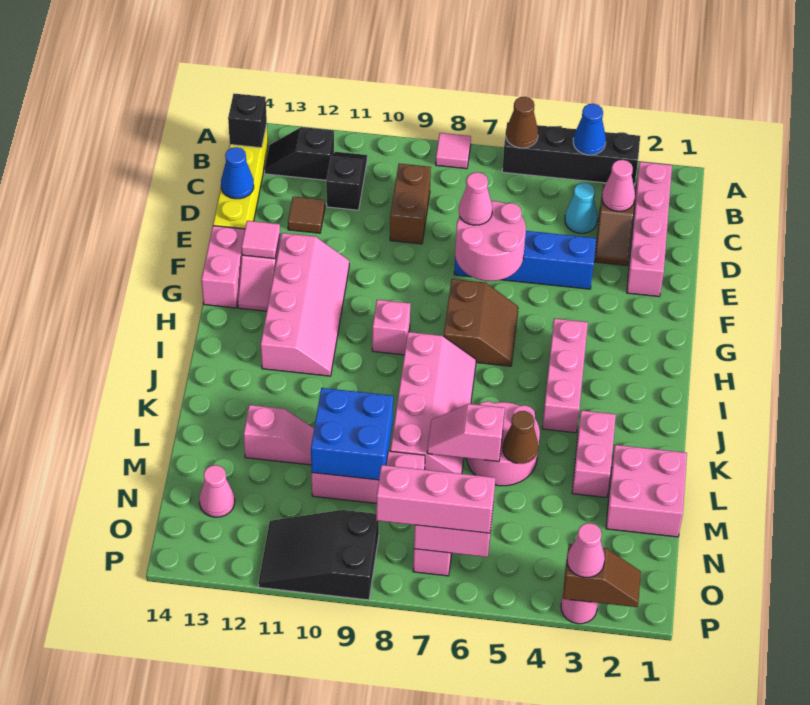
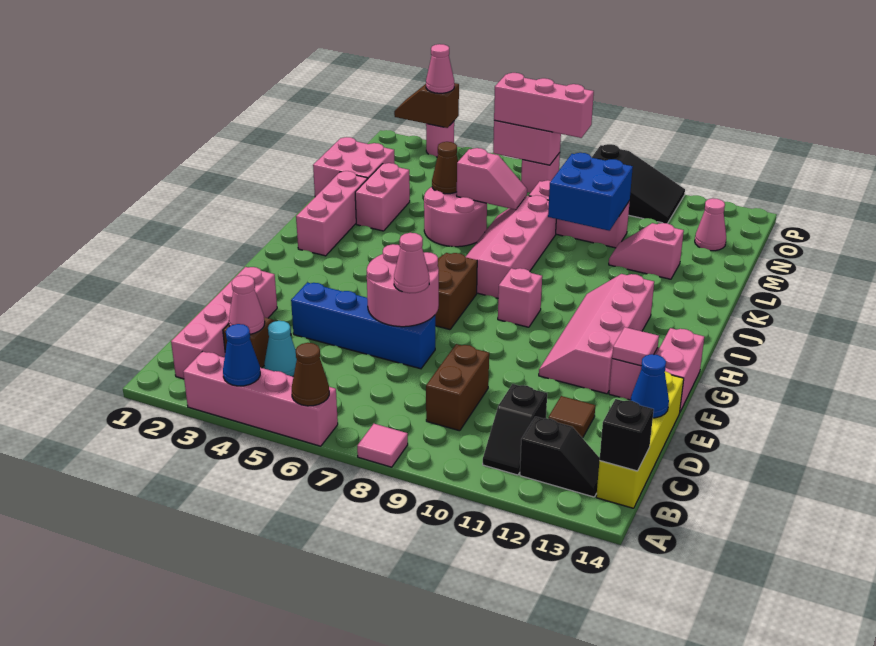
black 1x4 brick [502,122,640,186] -> pink 1x4 brick [183,351,338,446]
pink 1x3 brick [542,318,588,433] -> pink 1x3 brick moved to [296,171,367,256]

